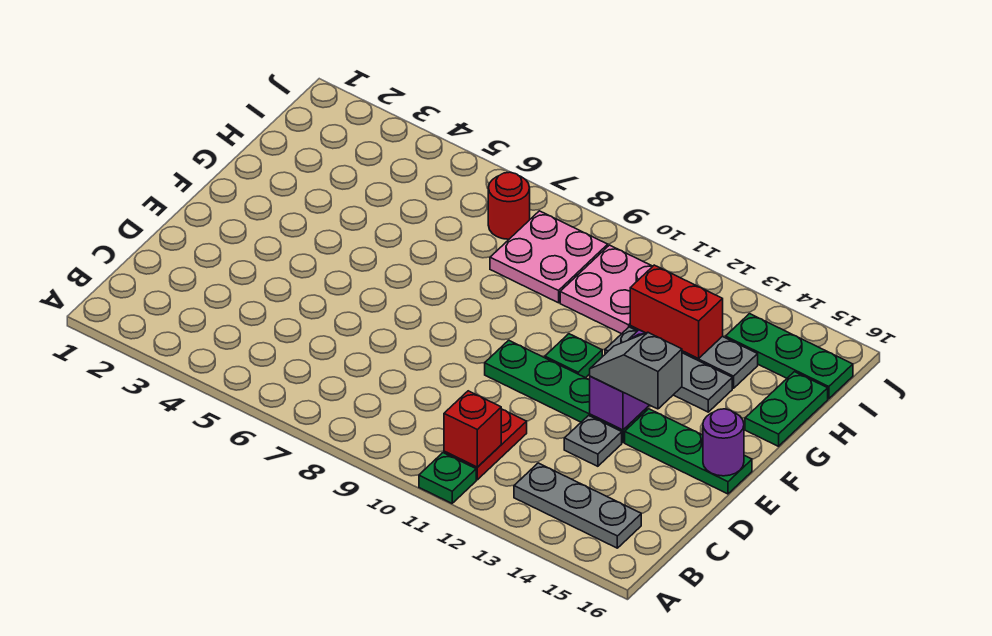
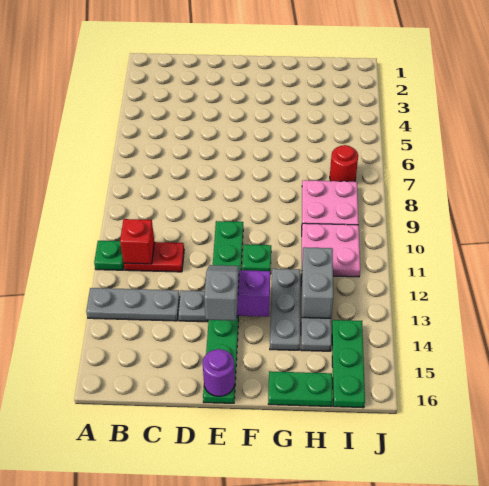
grey 1x3 plate [514,463,641,548] -> grey 1x3 plate turned to [86,288,180,321]
red 1x2 brick [630,265,723,359] -> grey 1x2 brick [302,247,333,318]

